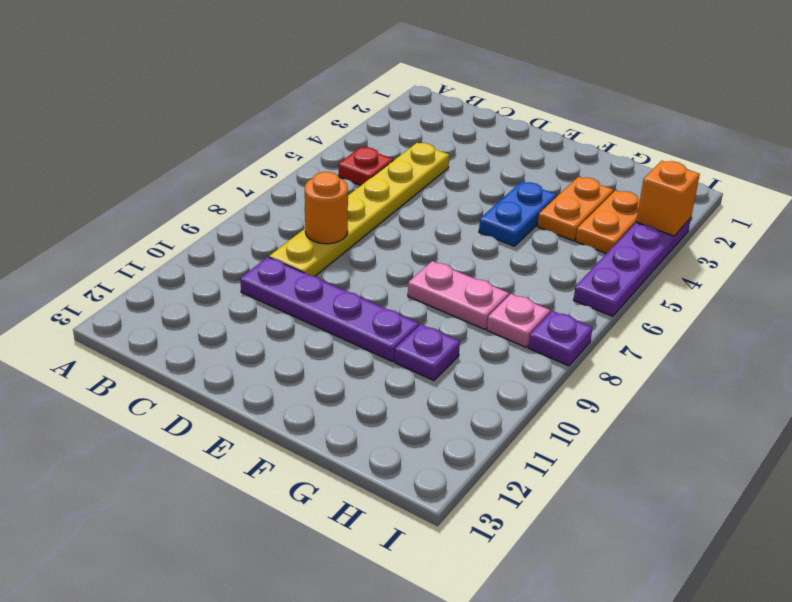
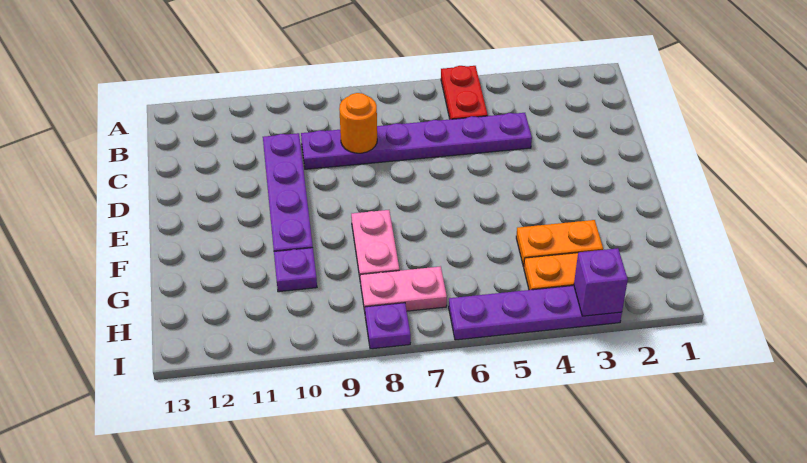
red 1x1 plate [339,147,393,186] -> red 1x2 plate [441,66,488,119]
yellow 1x6 plate [269,143,449,276] -> purple 1x6 plate [301,113,532,169]
blue 1x2 plate [479,182,557,246] -> none
pink 1x1 plate [487,294,550,347] -> pink 1x2 plate [360,266,447,311]
orange 1x1 brick [636,161,700,236] -> purple 1x1 brick [574,248,628,316]

